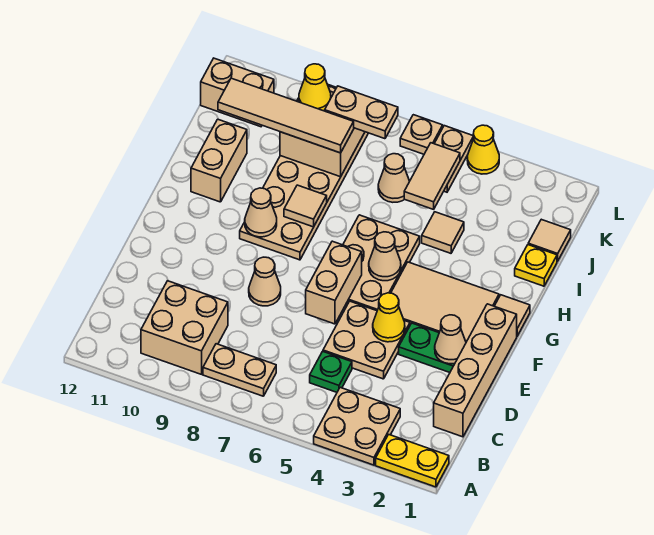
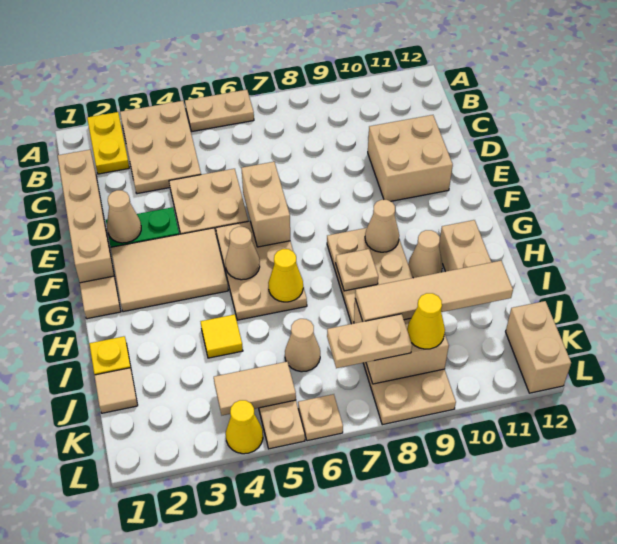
yellow 1x2 plate [376,434,449,487] -> yellow 1x2 plate turned to [87,112,129,174]
tan 2x2 plate [314,387,400,465] -> tan 2x3 plate [120,101,201,194]
tan 1x2 plate [203,344,276,396] -> tan 1x2 plate moved to [185,90,254,131]
tan 2x2 brick [141,281,228,374] -> tan 2x2 brick moved to [368,115,453,201]
green 1x1 plate [310,351,352,392] -> none
yellow 1x1 cone [373,293,405,342] -> yellow 1x1 cone moved to [268,249,303,302]
tan 1x1 cone [249,257,281,306] -> tan 1x1 cone moved to [408,230,443,278]
tan 1x1 tile [284,185,327,227] -> tan 1x1 plate [336,249,378,291]
tan 1x1 tile [422,212,464,253] -> yellow 1x1 tile [201,314,243,358]
tan 1x2 tile [404,143,460,209] -> tan 1x2 tile turned to [214,362,296,415]
tan 1x2 brick [201,58,274,127] -> tan 1x2 brick turned to [506,301,571,393]

